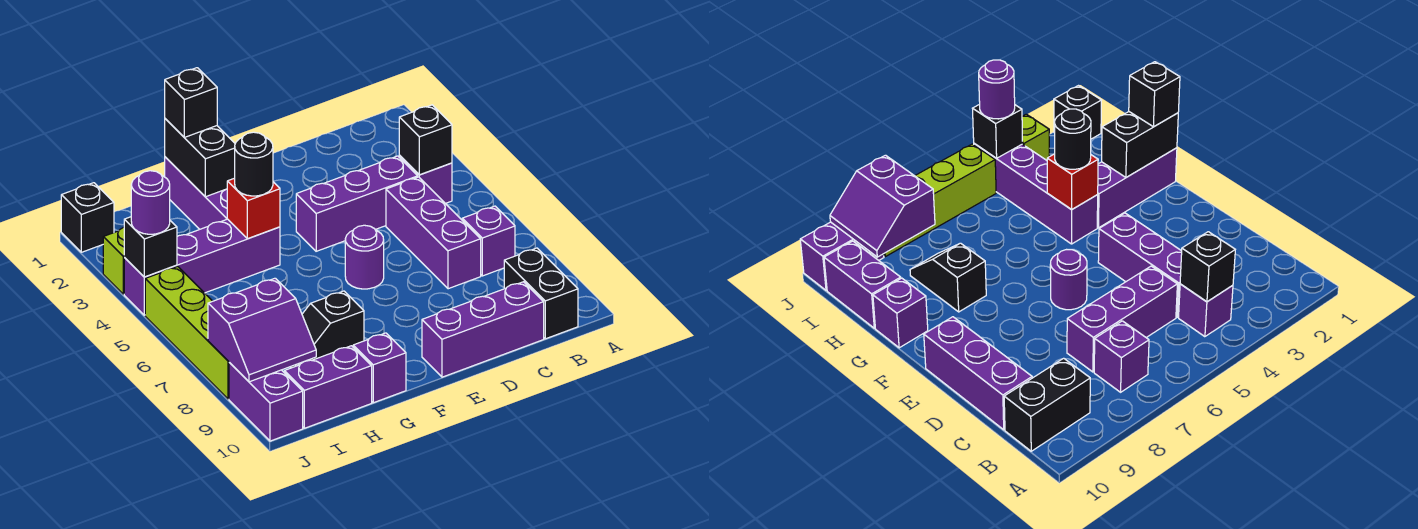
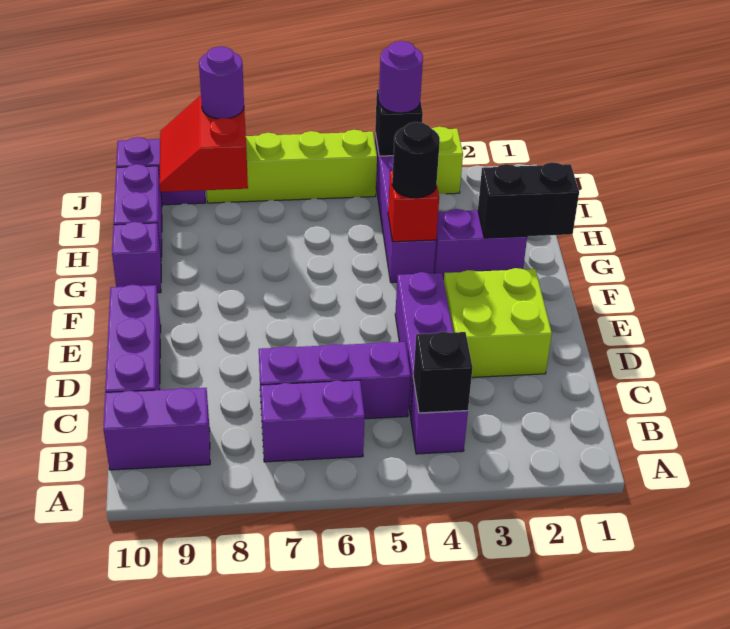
purple 1x1 brick [462,206,515,276] -> purple 1x2 brick [261,380,365,462]
black 1x2 brick [504,248,578,339] -> purple 1x2 brick [103,388,210,470]
none -> lime 2x2 brick [444,268,552,377]
purple 1x1 round brick [345,225,384,289] -> purple 1x1 round brick moved to [199,47,244,119]
purple 1x3 brick [165,157,227,229] -> purple 1x2 brick [434,209,527,280]
black 1x1 brick [165,68,217,137] -> none
black 1x2 slope [291,291,364,368] -> none
purple 2x2 slope [208,278,316,382] -> red 2x2 slope [159,96,248,192]
black 1x1 brick [61,183,114,252] -> none

